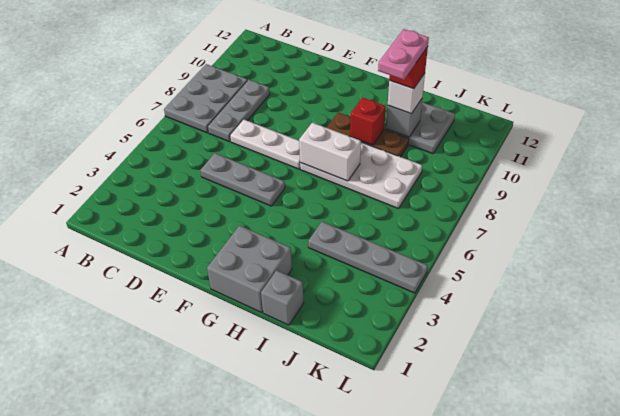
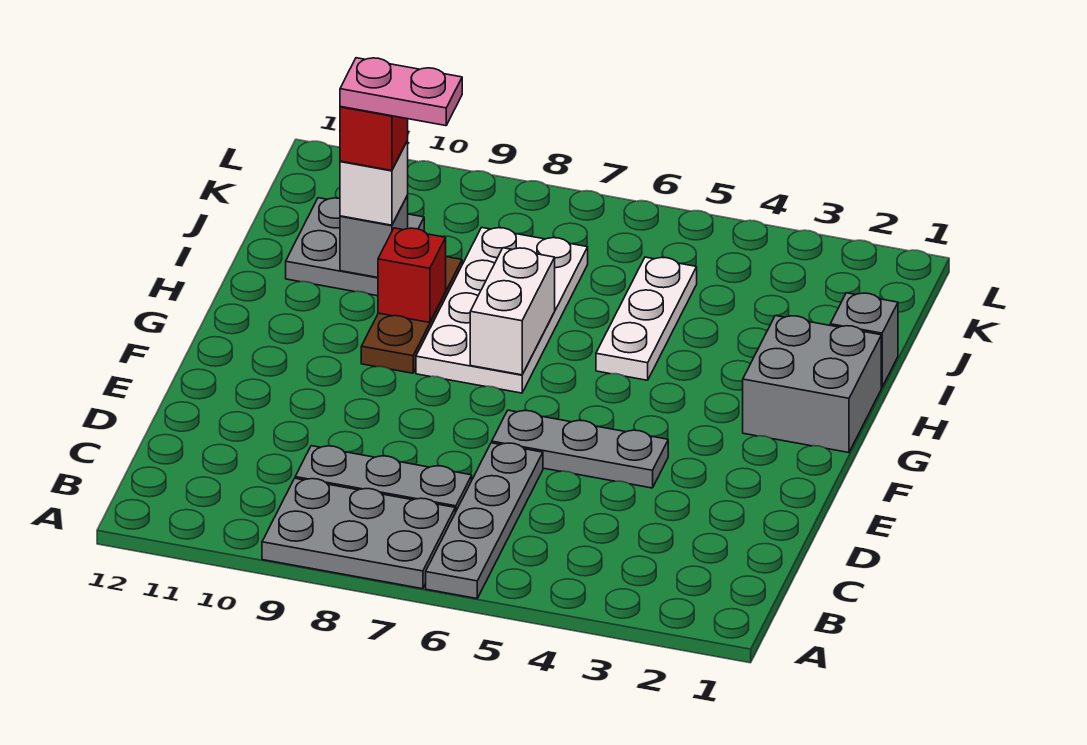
grey 1x3 plate [200,153,285,206] -> grey 1x3 plate turned to [492,410,668,488]
white 1x3 plate [230,119,300,169] -> white 1x3 plate moved to [596,257,697,380]
grey 1x4 plate [308,222,428,293] -> grey 1x4 plate moved to [426,443,543,599]

